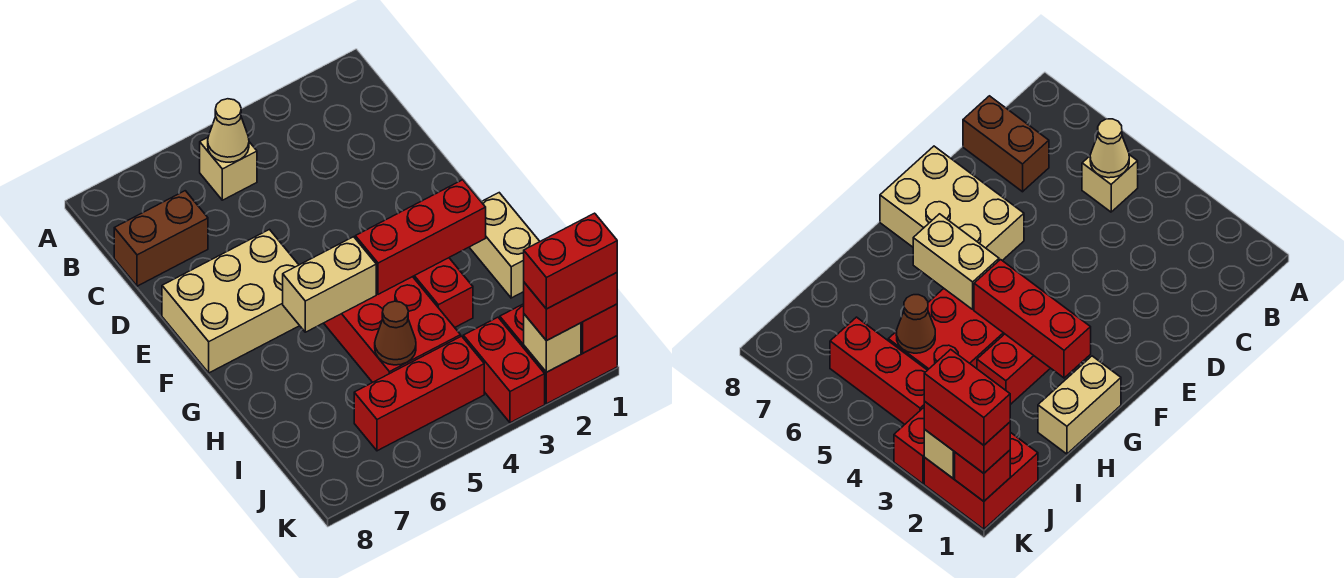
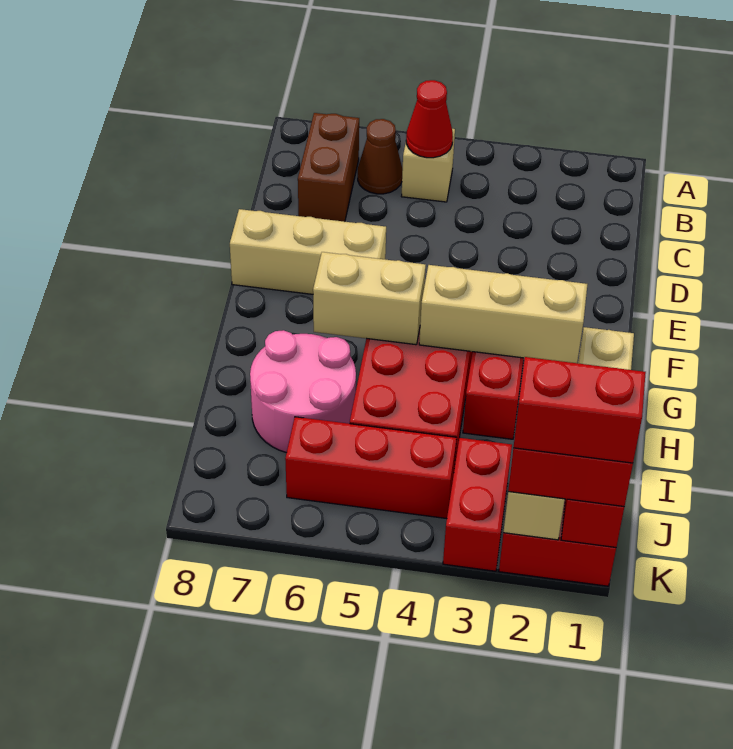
tan 1x1 cone [208,99,249,162] -> red 1x1 cone [406,80,453,158]
brown 1x2 brick [114,191,208,286] -> brown 1x2 brick turned to [298,113,359,222]
tan 2x3 brick [162,230,300,373] -> tan 1x3 brick [230,209,386,294]
red 1x3 brick [355,180,486,294] -> tan 1x3 brick [419,265,587,363]
none -> pink 2x2 round brick [250,330,356,453]
brown 1x1 cone [375,301,416,365] -> brown 1x1 cone moved to [358,119,403,194]

